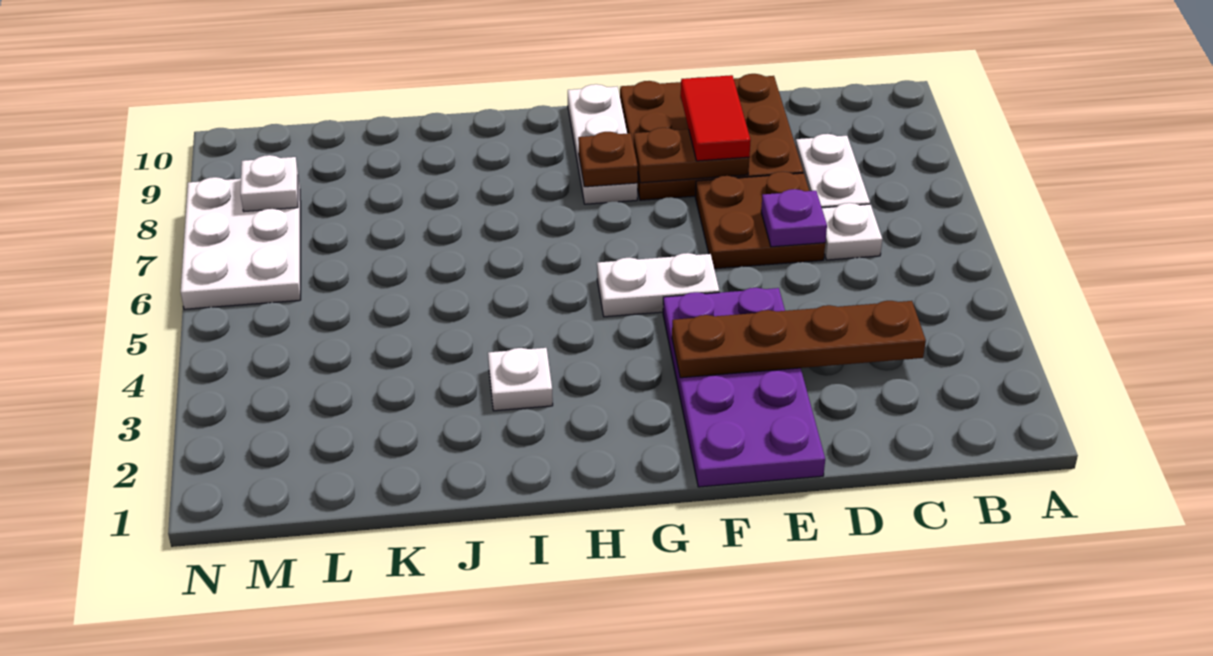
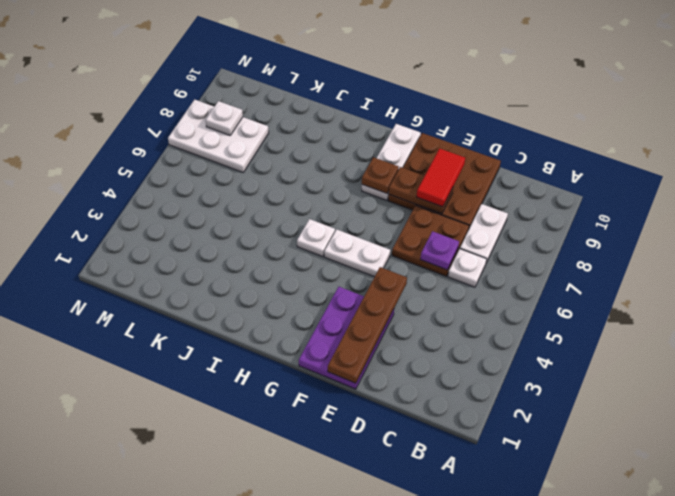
brown 1x4 plate [672,301,926,378] -> brown 1x4 plate turned to [328,267,407,383]
purple 2x4 plate [663,288,825,487] -> purple 2x3 plate [299,287,394,389]
white 1x1 plate [488,348,553,411] -> white 1x1 plate moved to [297,219,335,257]
white 2x3 plate [181,177,301,309] -> white 2x3 plate turned to [168,100,269,172]

